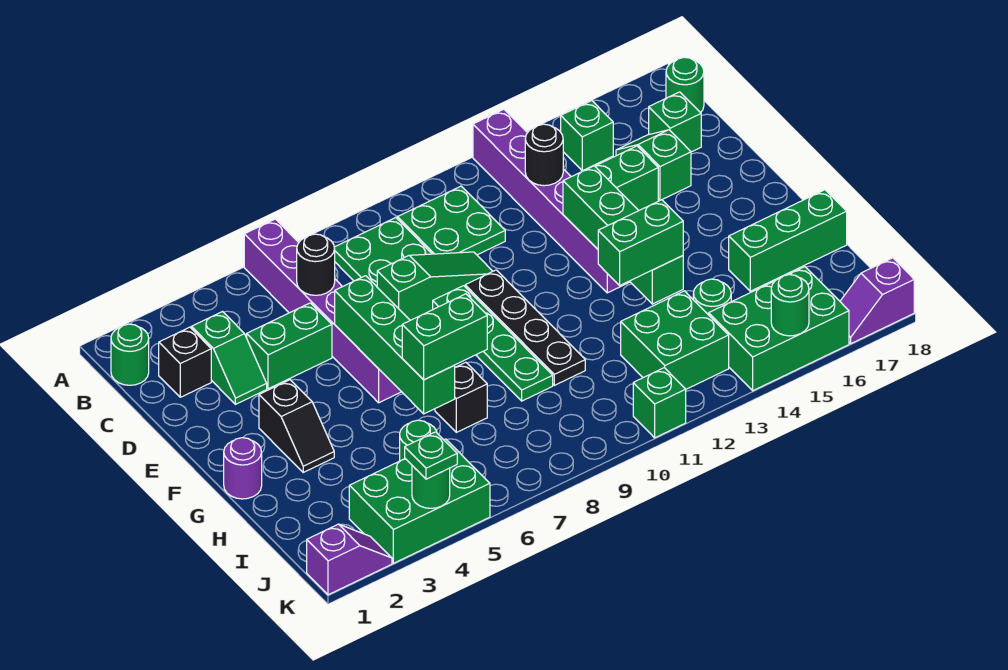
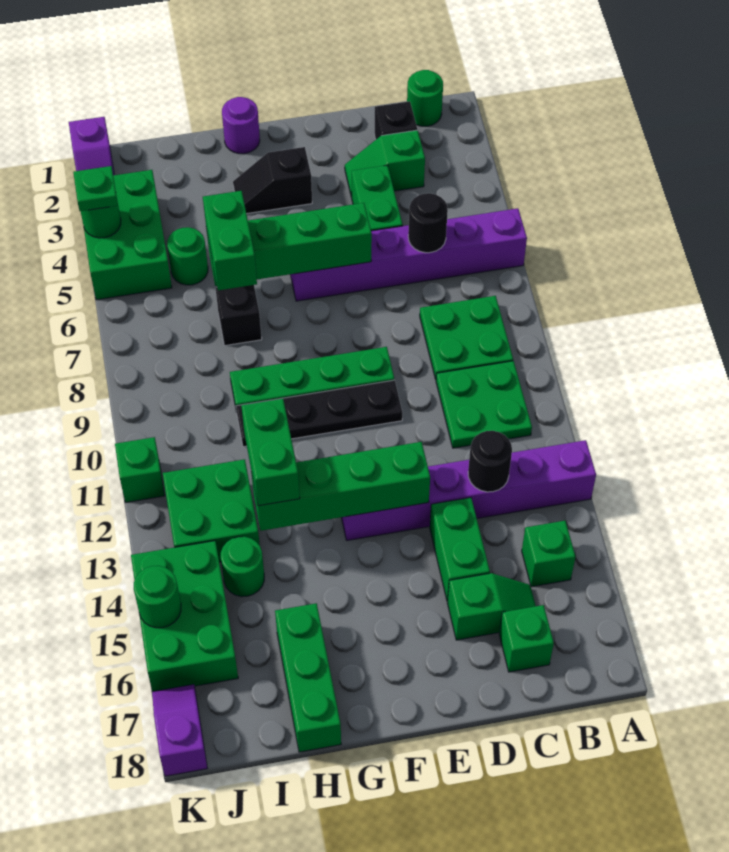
green 1x1 round brick [666,57,704,113] -> none
green 1x3 slope [377,252,493,320] -> none

